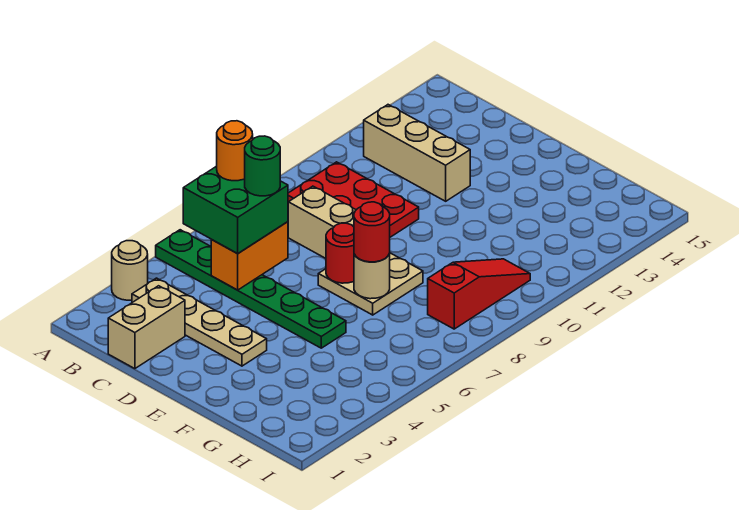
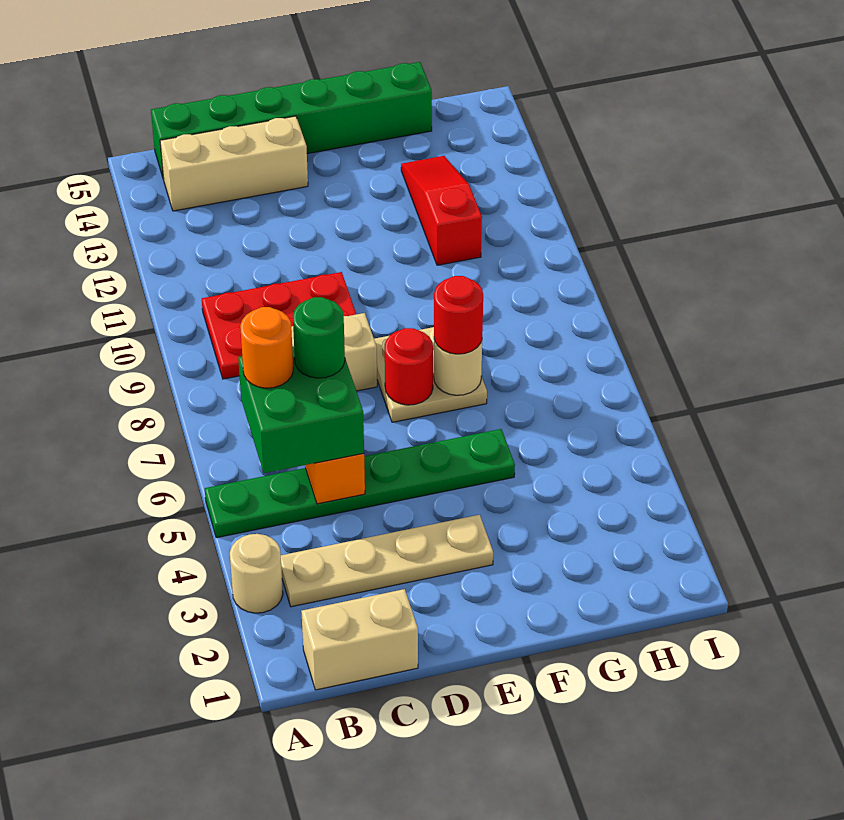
tan 1x3 brick [364,105,470,201] -> tan 1x3 brick moved to [160,116,308,211]
none -> green 1x6 brick [151,62,432,179]
tan 1x2 brick [108,286,185,369] -> tan 1x2 brick turned to [301,589,418,690]
red 1x3 slope [428,259,530,329] -> red 1x3 slope moved to [401,156,482,265]

